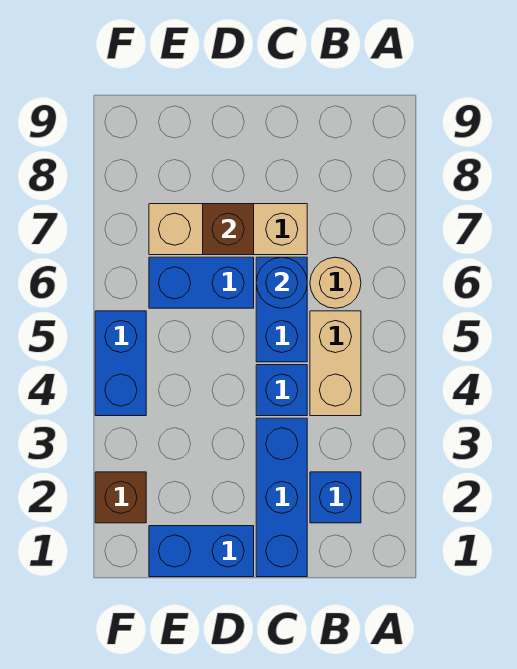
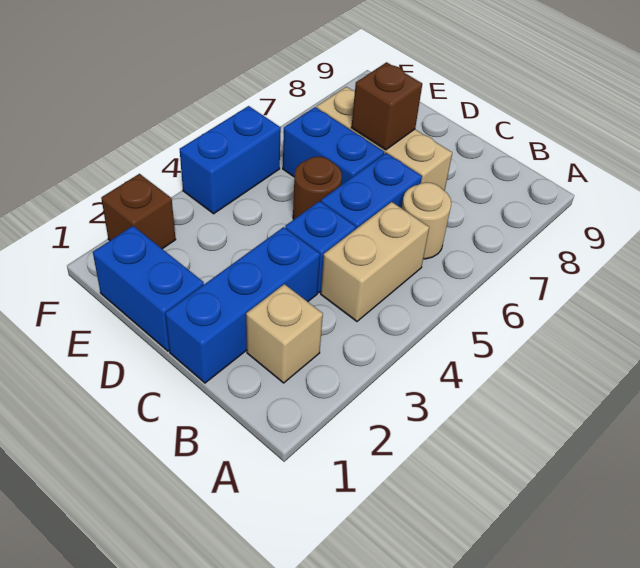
blue 1x1 brick [310,472,361,523] -> tan 1x1 brick [246,284,323,383]
blue 1x1 round brick [256,257,307,308] -> none
none -> brown 1x1 round brick [293,157,342,219]

